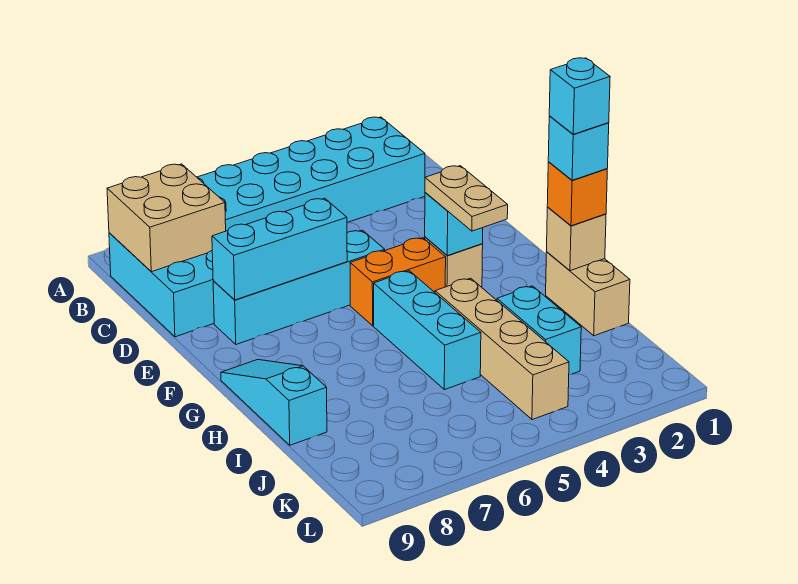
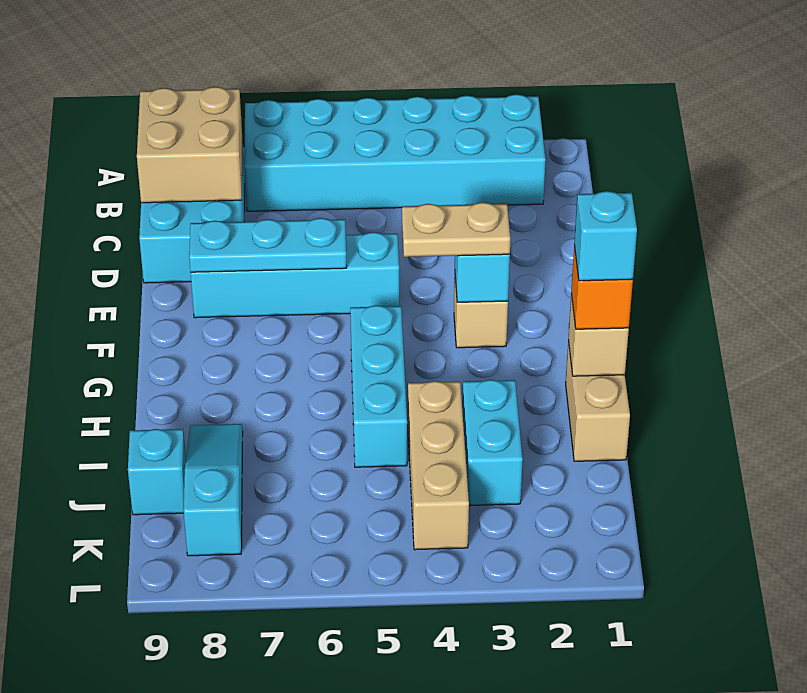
cyan 1x3 brick [212,198,347,300] -> cyan 1x3 plate [189,218,347,272]
tan 1x2 plate [425,166,508,231] -> tan 1x2 plate turned to [402,202,510,257]
orange 1x2 brick [350,238,446,326] -> none
cyan 1x3 slope [221,360,327,445] -> cyan 1x3 slope moved to [183,424,243,556]
cyan 1x1 brick [549,58,610,134] -> cyan 1x1 brick moved to [128,429,186,515]
tan 1x4 brick [435,278,569,420] -> tan 1x3 brick [408,381,469,550]

